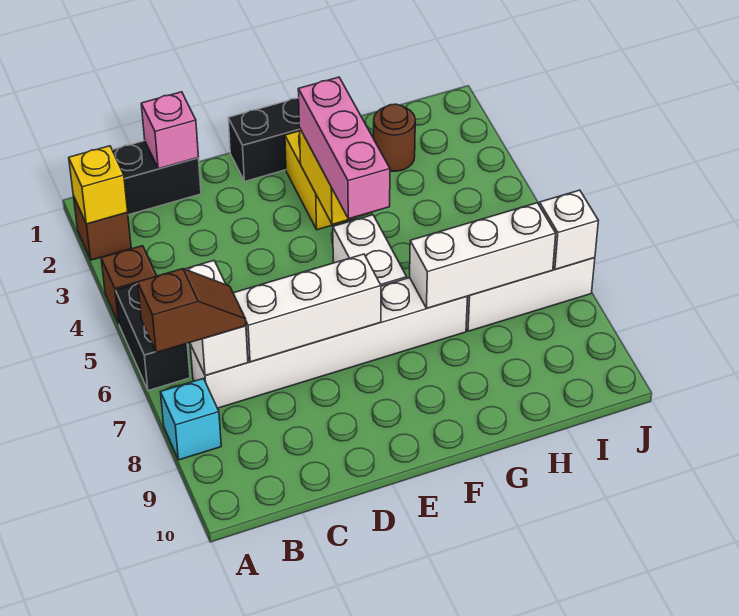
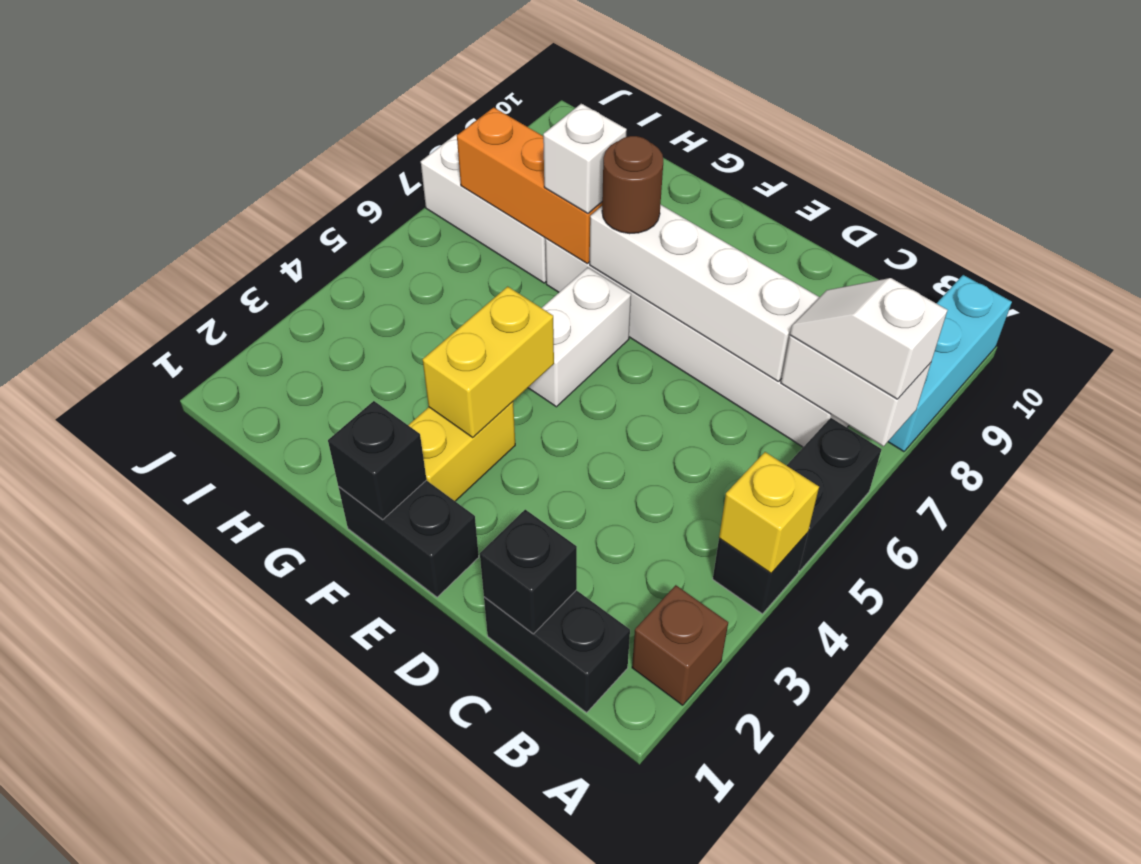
yellow 1x1 brick [69,146,128,224] -> yellow 1x1 brick moved to [719,452,819,573]
brown 1x1 brick [101,246,157,323] -> black 1x1 brick [713,533,808,614]
brown 1x2 slope [138,269,246,353] -> white 1x2 slope [790,278,947,399]
cyan 1x1 brick [161,378,221,460] -> cyan 1x3 brick [888,275,1012,452]
white 1x2 brick [186,261,248,376] -> white 1x2 brick turned to [781,335,931,447]
pink 1x1 brick [141,92,198,169] -> black 1x1 brick [480,510,577,634]
white 1x3 brick [233,254,381,362] -> white 1x4 brick [590,205,819,381]
none -> black 1x1 brick [328,401,426,520]
pink 1x3 brick [298,77,390,219] -> none
white 1x3 brick [410,203,556,308] -> orange 1x3 brick [457,107,602,264]
brown 1x1 round brick [374,104,415,171] -> brown 1x1 round brick moved to [602,136,663,234]
white 1x1 brick [539,190,598,269] -> white 1x1 brick moved to [543,104,627,213]

